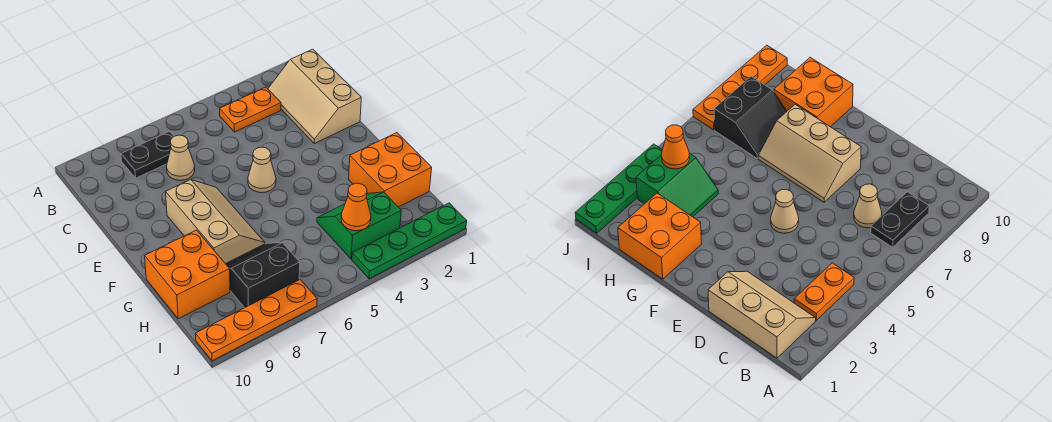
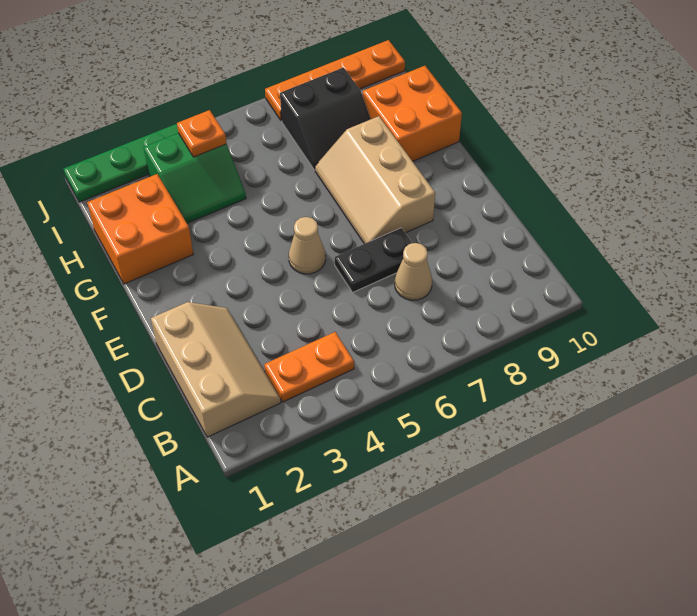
black 1x2 plate [121,131,174,178] -> black 1x2 plate moved to [335,228,412,293]
orange 1x1 cone [341,183,371,231] -> orange 1x1 plate [177,110,226,157]

